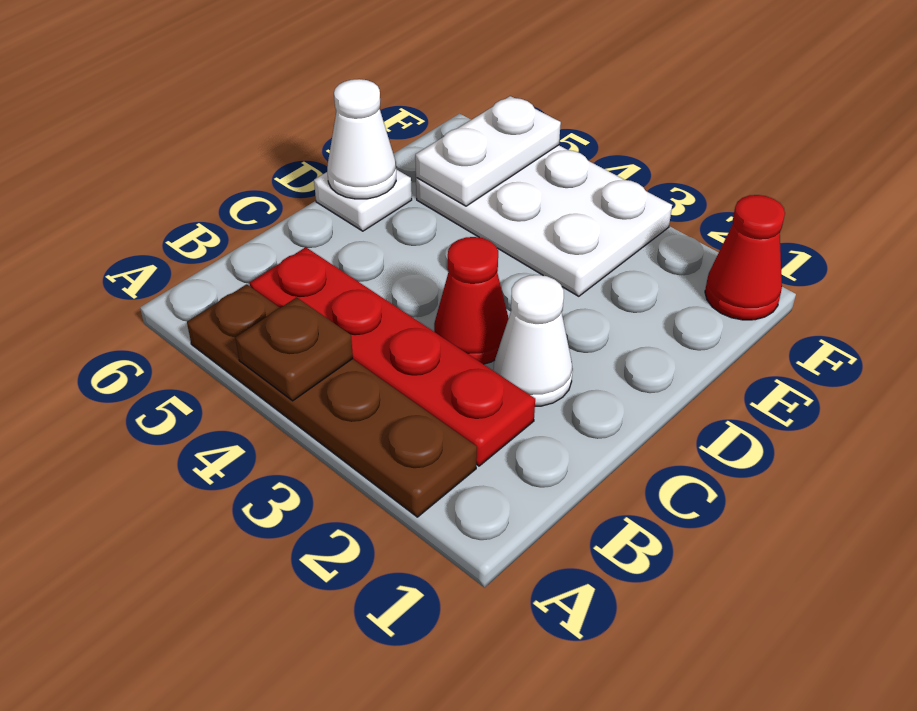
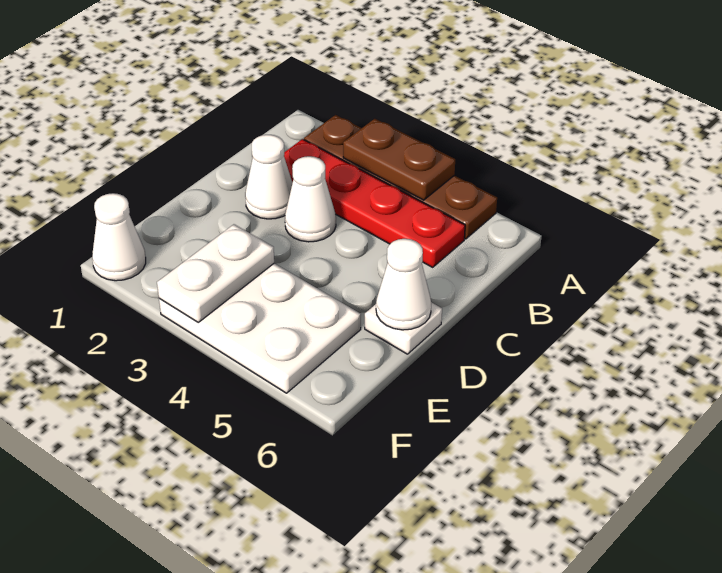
brown 1x1 plate [235,297,353,401] -> brown 1x2 plate [343,119,455,200]
red 1x1 cone [434,237,509,364] -> white 1x1 cone [285,156,336,242]
white 1x2 plate [415,96,561,206] -> white 1x2 plate moved to [157,224,274,322]
red 1x1 cone [705,195,785,320] -> white 1x1 cone [92,193,146,281]

